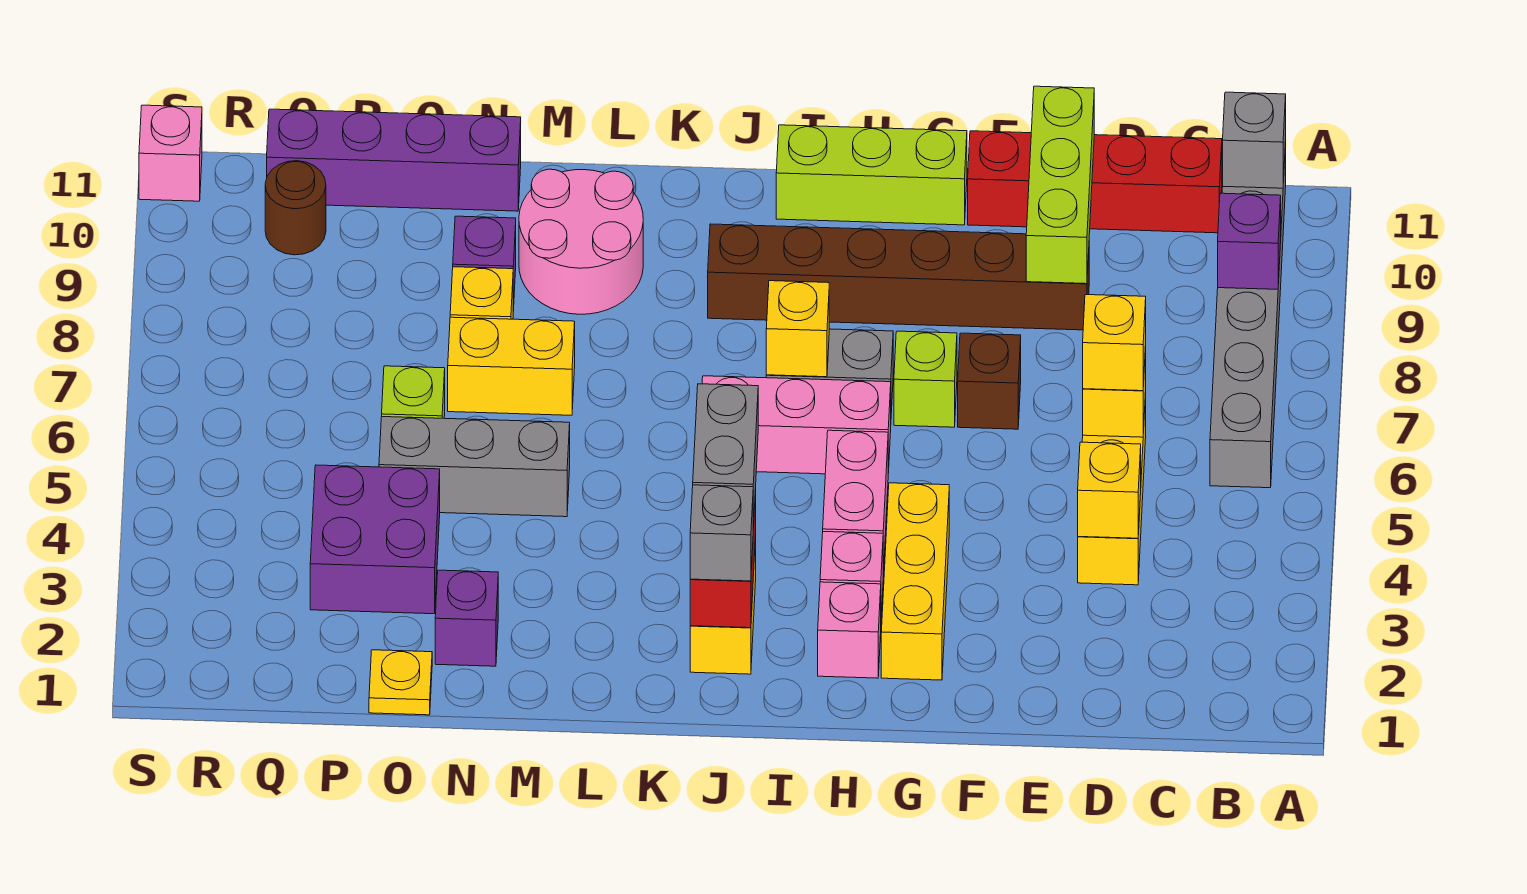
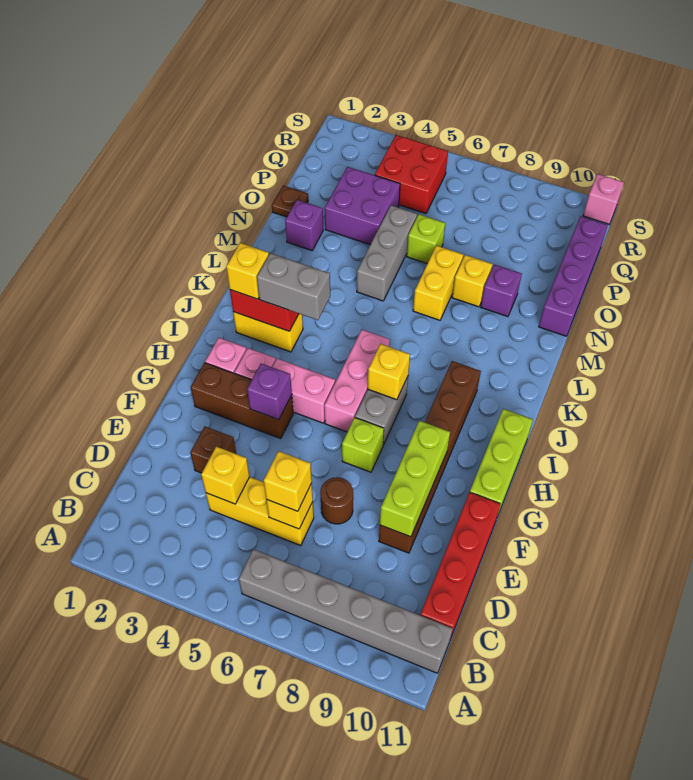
purple 1x1 brick [1218,193,1281,289] -> purple 1x1 brick moved to [247,364,292,420]
grey 1x1 brick [1223,92,1286,188] -> none
lime 1x3 brick [1026,86,1094,284] -> lime 1x3 brick turned to [380,421,450,537]
brown 1x1 brick [958,333,1021,429] -> brown 1x1 brick moved to [190,427,236,473]
yellow 1x3 brick [881,483,949,680] -> brown 1x3 brick [190,363,293,439]
grey 1x1 brick [690,485,753,581] -> yellow 1x1 brick [226,243,269,299]
pink 2x2 round brick [519,169,643,314] -> none
yellow 1x1 plate [369,650,432,715] -> brown 1x1 plate [272,186,308,217]
none -> red 2x2 brick [375,135,448,214]
brown 1x1 round brick [265,161,326,255] -> brown 1x1 round brick moved to [320,477,353,524]

